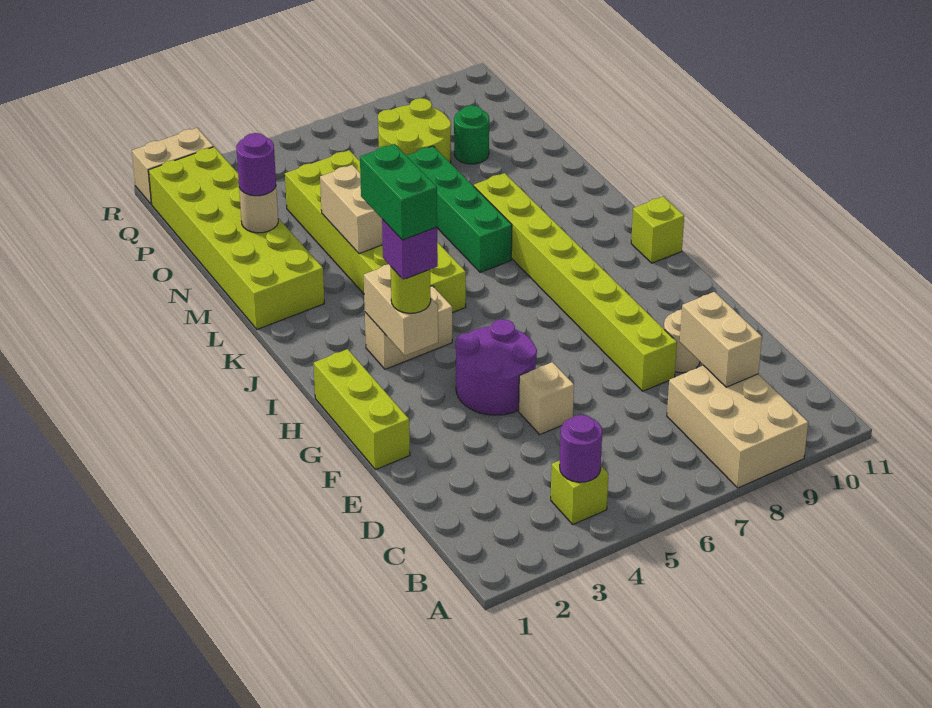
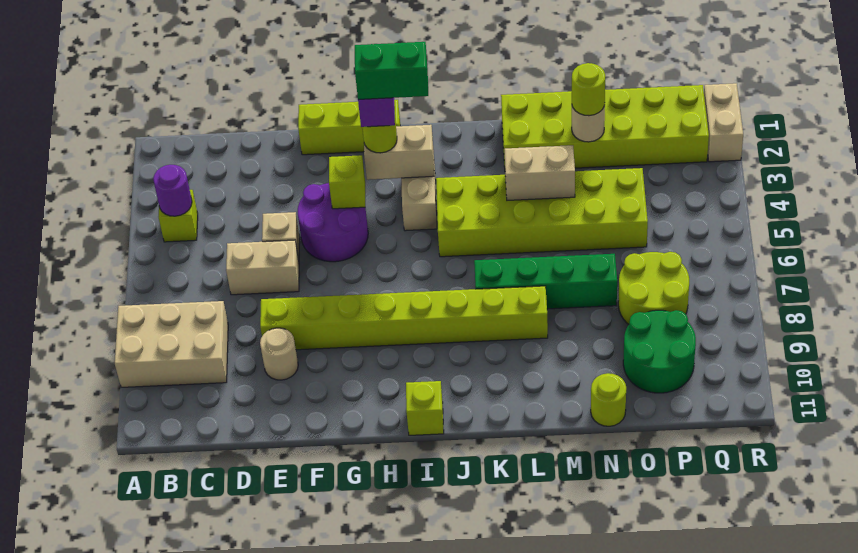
tan 1x2 brick [680,292,762,387] -> tan 1x2 brick moved to [226,240,299,295]
none -> lime 1x1 brick [329,155,365,209]
purple 1x1 round brick [236,133,276,196] -> lime 1x1 round brick [572,63,605,116]
none -> lime 1x1 round brick [591,373,626,426]
green 1x1 round brick [454,105,489,164] -> green 2x2 round brick [623,310,696,393]

